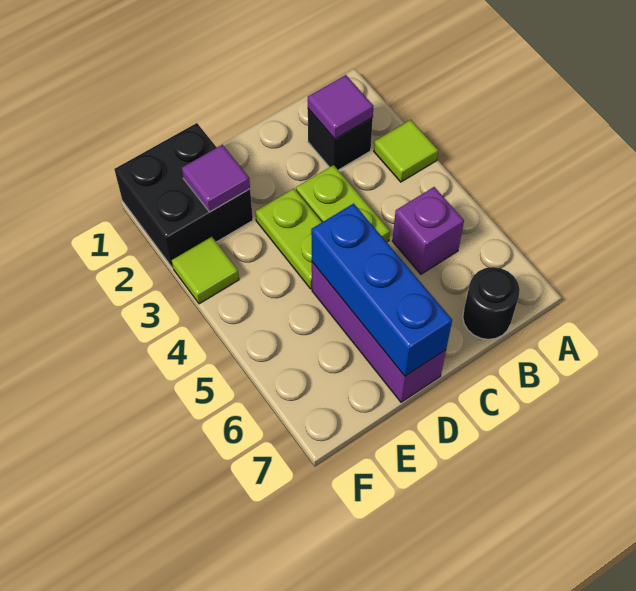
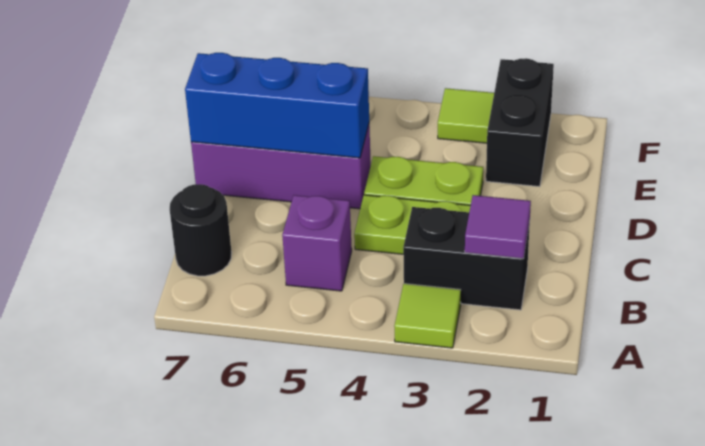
black 1x1 brick [308,109,373,170] -> black 1x2 brick [403,207,530,310]
black 2x2 brick [114,123,253,268] -> black 1x2 brick [486,58,554,187]
purple 1x1 tile [182,145,250,212] -> none

